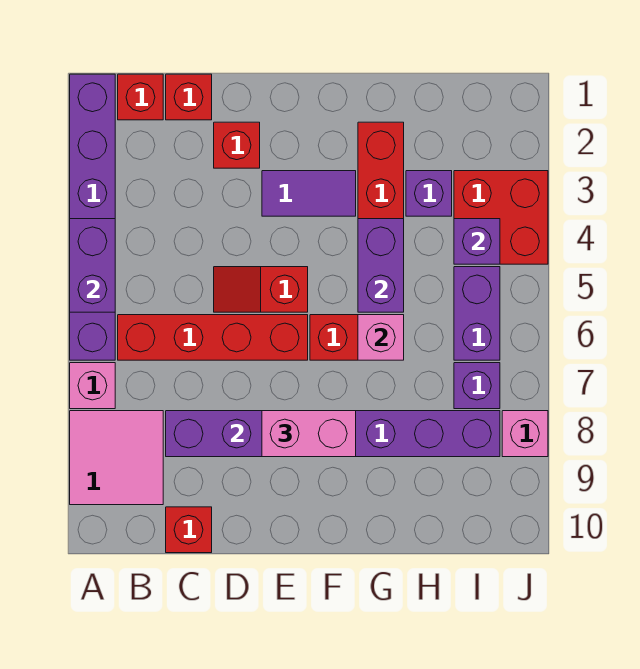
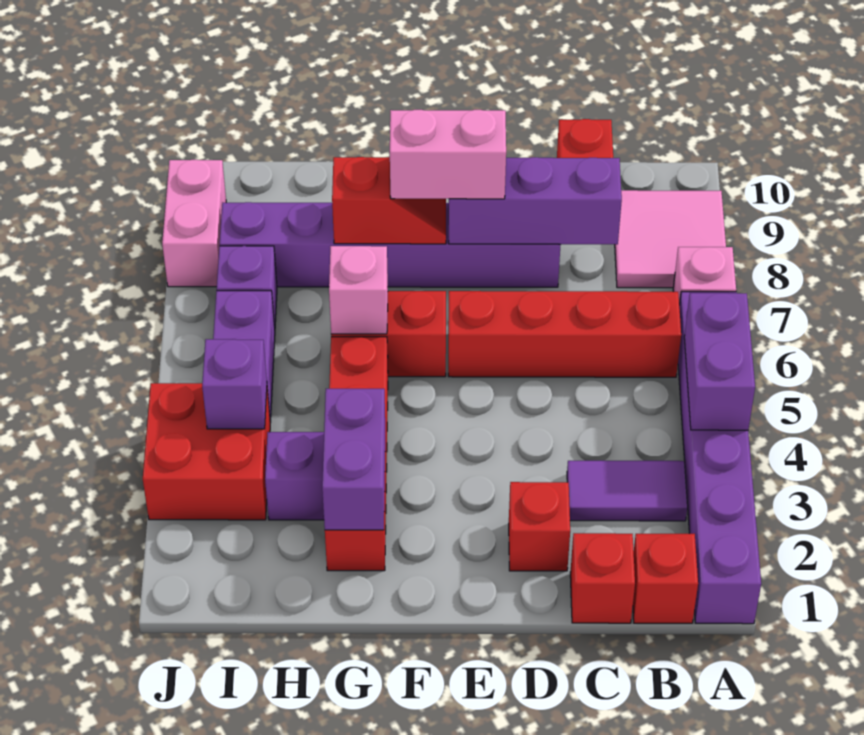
red 1x2 slope [214,267,308,312] -> red 1x2 slope moved to [332,157,446,244]
purple 1x2 tile [262,171,356,216] -> purple 1x2 tile moved to [567,461,687,521]
purple 1x2 brick [358,219,404,312] -> purple 1x2 brick moved to [322,389,385,530]
pink 1x1 brick [502,411,548,457] -> pink 1x2 brick [162,160,226,287]

